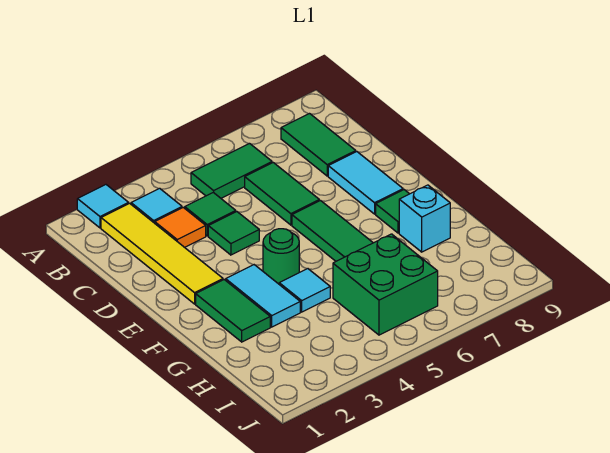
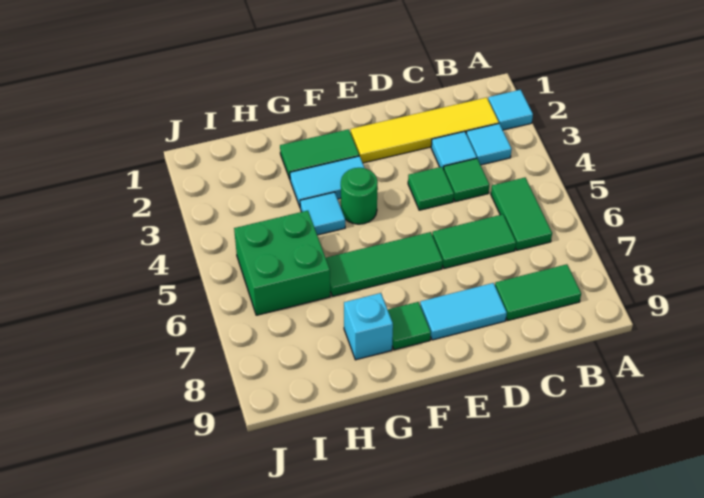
orange 1x1 tile [155,208,206,247] -> cyan 1x1 tile [431,131,477,169]

